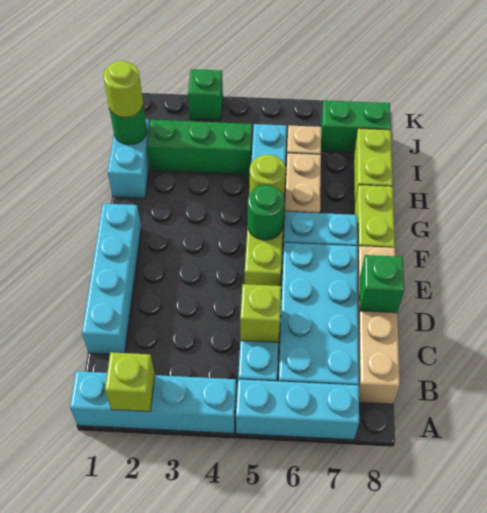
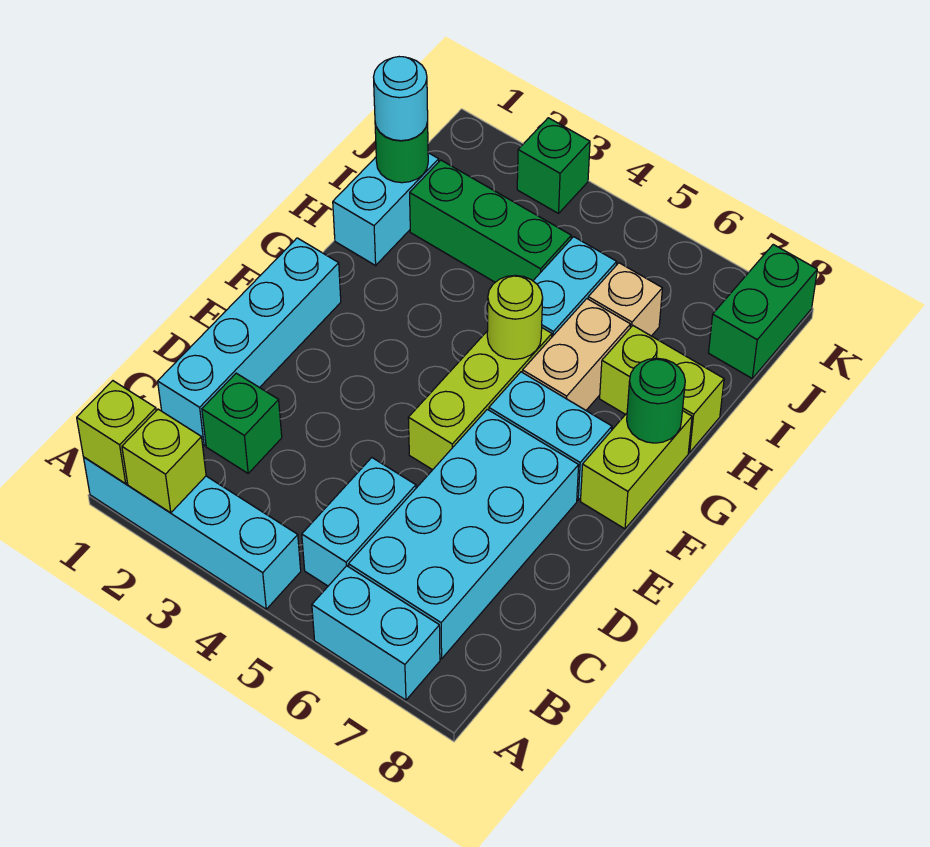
cyan 1x3 brick [236,379,359,440] -> cyan 1x2 brick [312,566,440,700]
tan 1x4 brick [357,246,400,404] -> none
lime 1x1 brick [240,284,281,342] -> lime 1x1 brick moved to [77,381,156,484]
green 1x1 brick [360,255,404,313] -> green 1x1 brick moved to [202,373,282,473]
green 1x1 round brick [248,185,284,240] -> green 1x1 round brick moved to [627,358,685,443]
lime 1x2 brick [354,128,393,206] -> lime 1x2 brick turned to [600,326,724,452]
lime 1x1 round brick [103,61,143,117] -> cyan 1x1 round brick [374,57,428,141]
green 1x2 brick [320,100,391,152] -> green 1x2 brick turned to [709,244,817,378]

